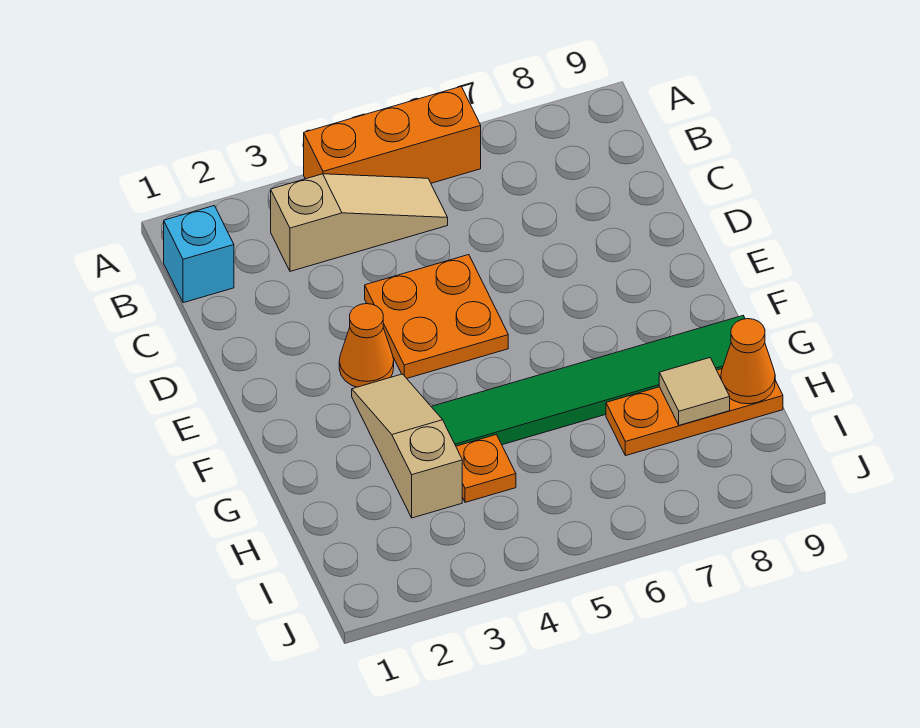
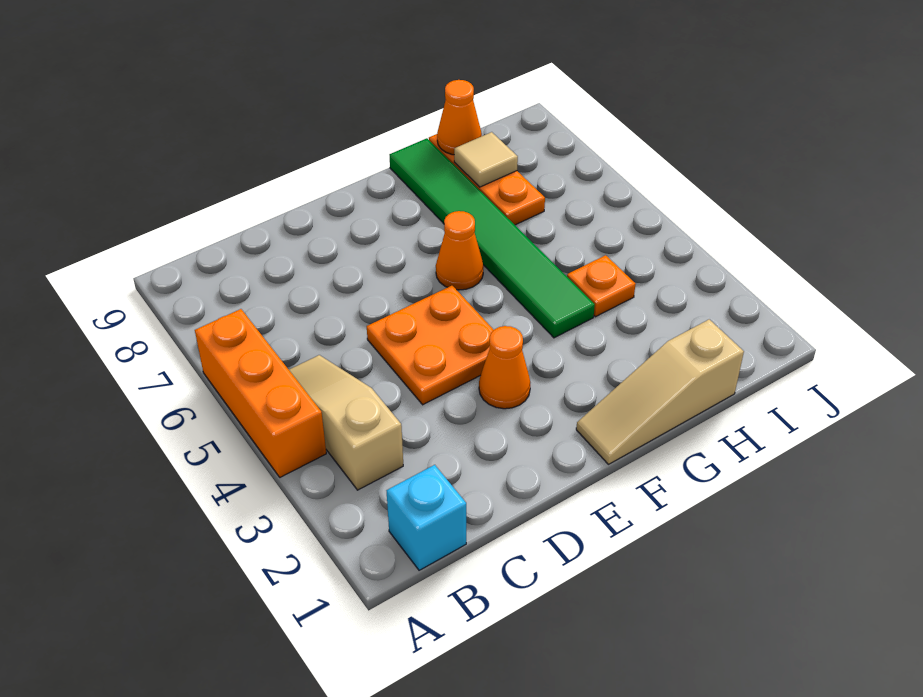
tan 1x3 slope [352,374,462,518] -> tan 1x3 slope moved to [576,319,744,464]
none -> orange 1x1 cone [436,211,484,290]

